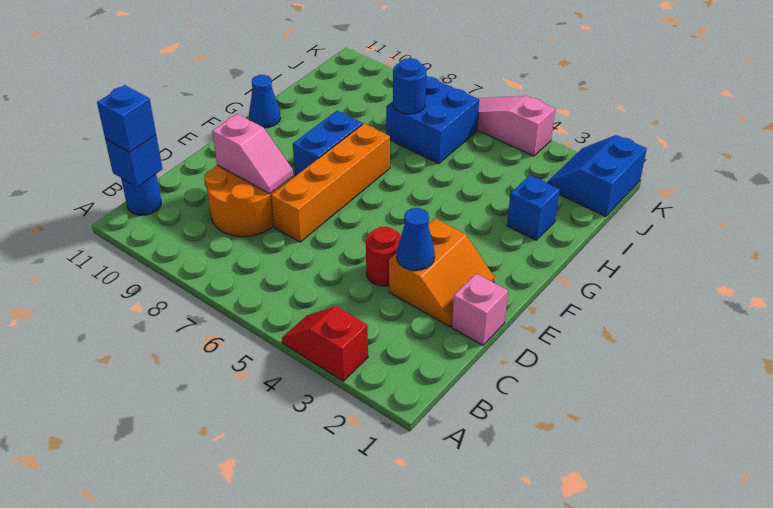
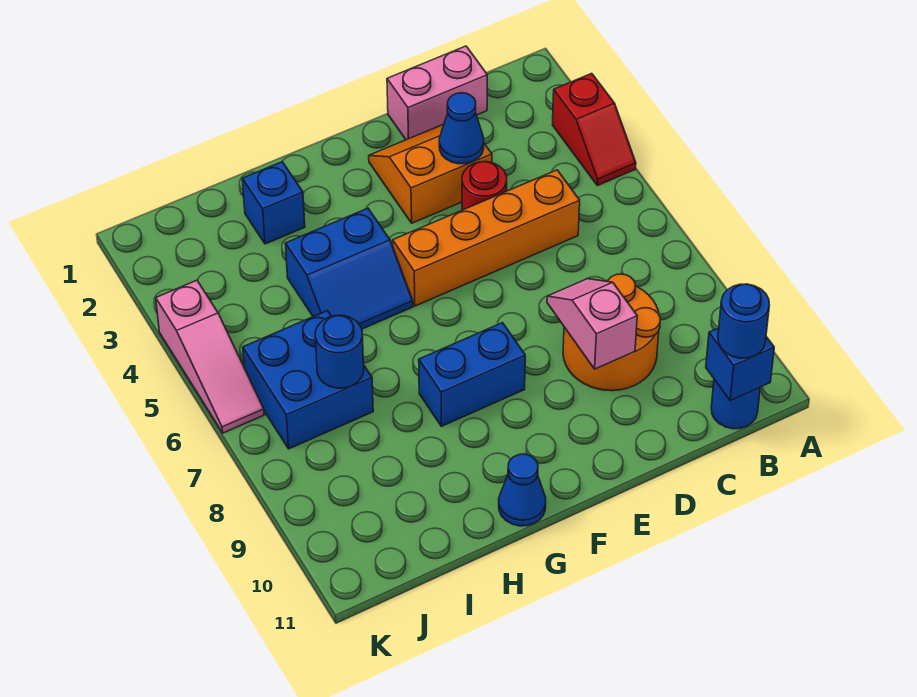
blue 1x1 brick [97,85,156,152] -> blue 1x1 round brick [718,284,769,358]
pink 1x1 brick [452,274,508,345] -> pink 1x2 brick [387,46,487,140]
orange 1x4 brick [271,124,390,242] -> orange 1x4 brick moved to [393,170,580,306]
blue 2x2 slope [547,135,647,217] -> blue 2x2 slope moved to [285,208,413,329]

